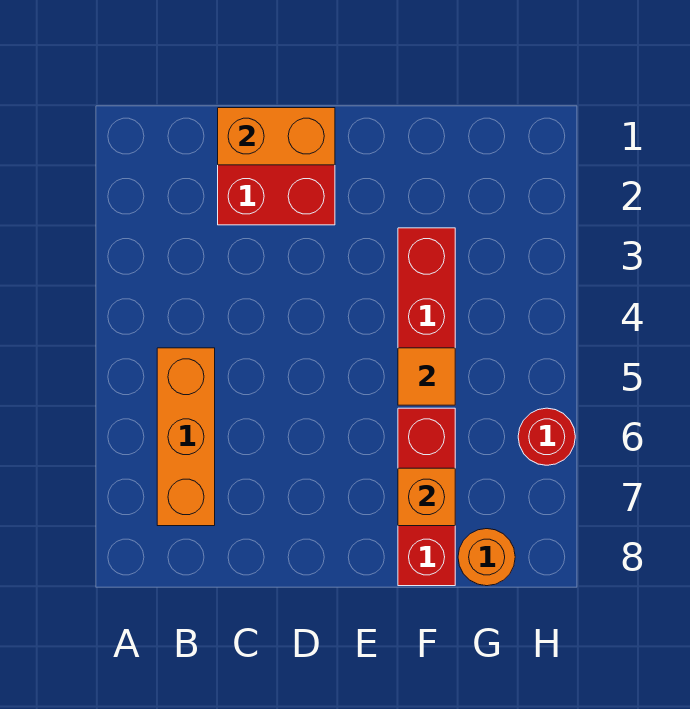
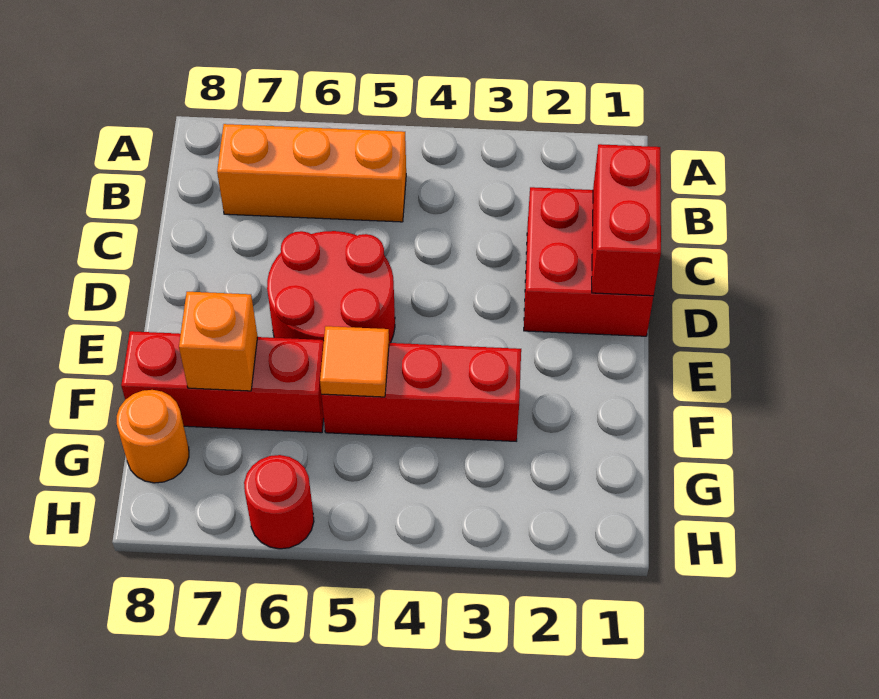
orange 1x2 brick [218,108,335,165] -> red 1x2 brick [592,144,661,296]
none -> red 2x2 round brick [267,231,395,343]

